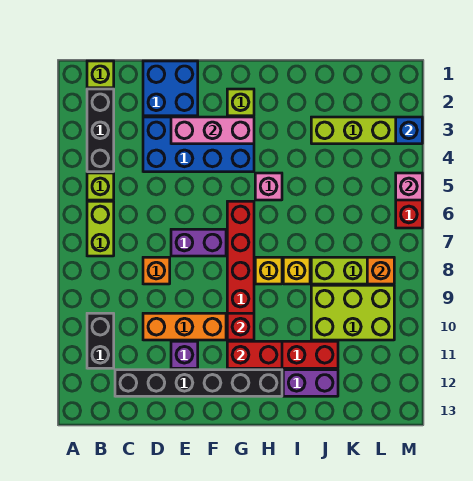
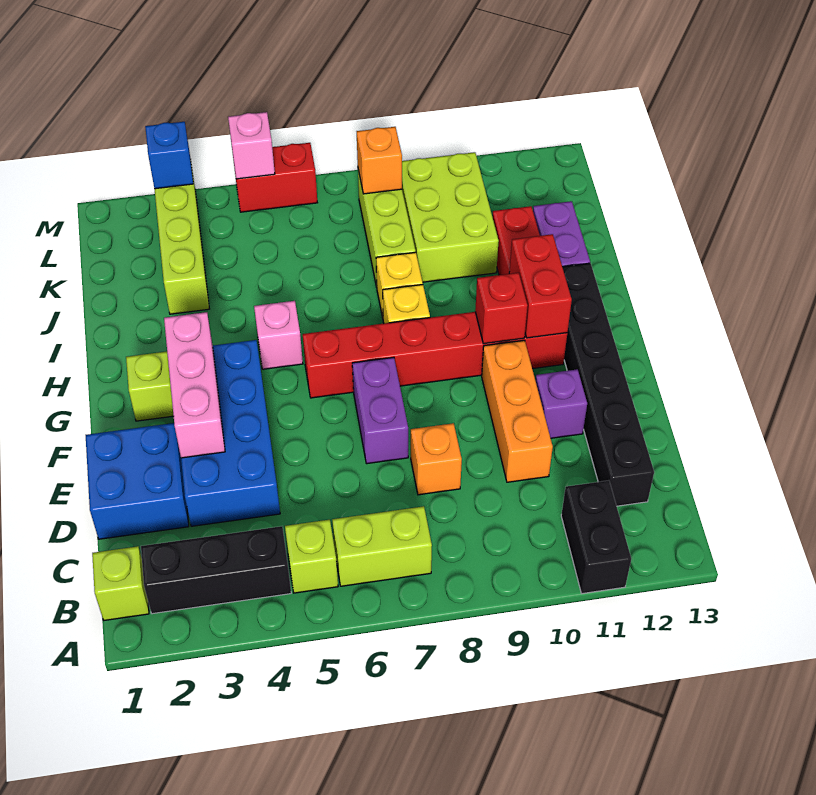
black 1x2 brick [87,313,114,368] -> black 1x2 brick turned to [561,480,631,594]

